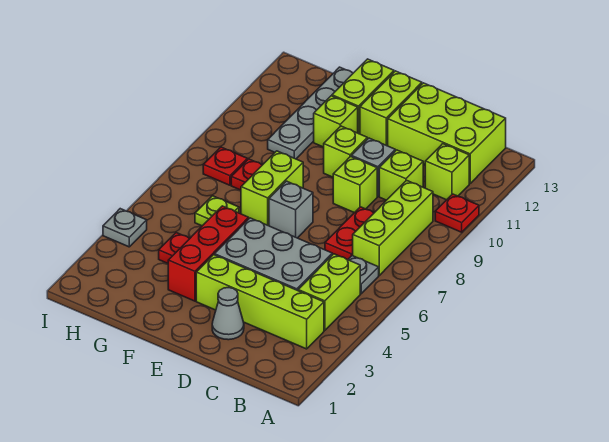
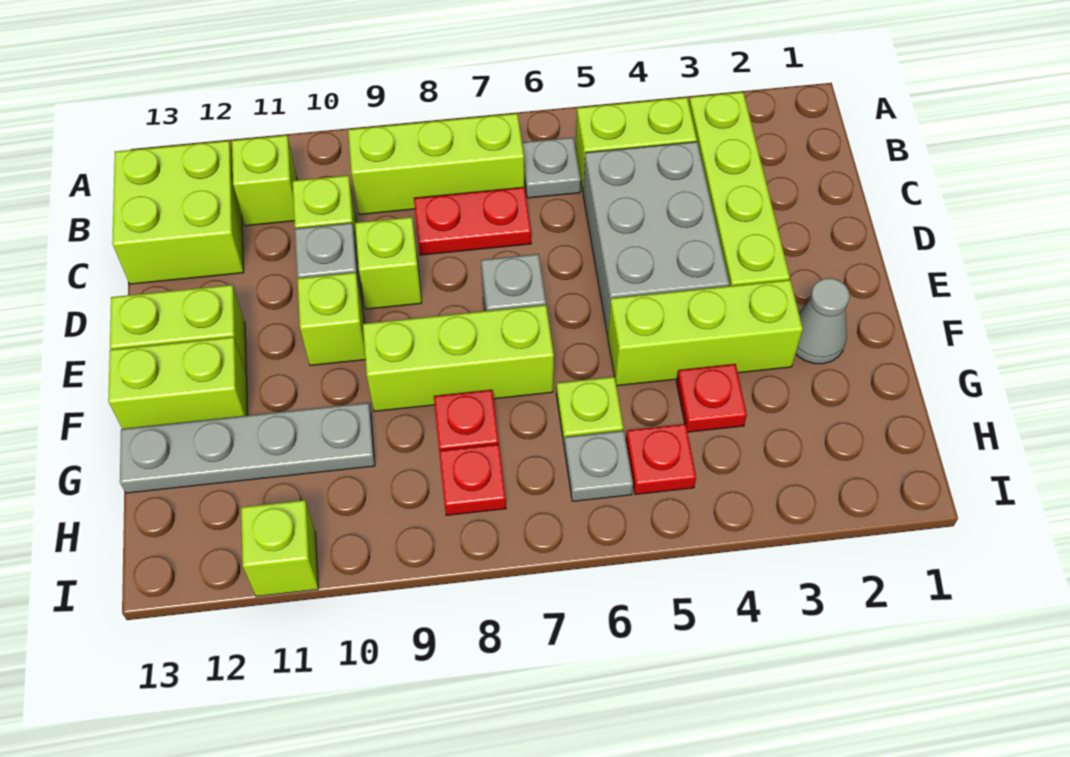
red 1x1 plate [435,194,479,232] -> red 1x1 plate moved to [626,424,696,494]
lime 2x3 brick [388,83,506,184] -> lime 2x2 brick [112,141,244,284]
grey 1x1 cone [212,288,244,340] -> grey 1x1 cone moved to [796,278,850,364]
red 1x3 brick [168,206,249,301] -> lime 1x3 brick [608,280,803,386]
lime 1x2 brick [241,151,303,226] -> lime 1x3 brick [363,305,554,411]
lime 1x1 brick [314,96,358,147] -> lime 1x1 brick moved to [241,500,318,597]
grey 1x1 plate [103,209,147,247] -> grey 1x1 plate moved to [564,431,633,501]

